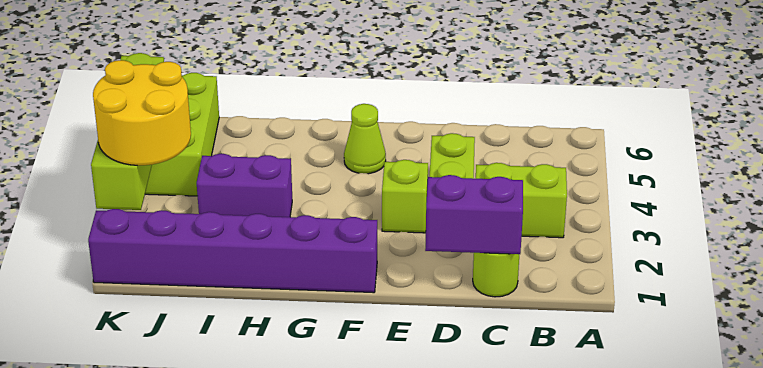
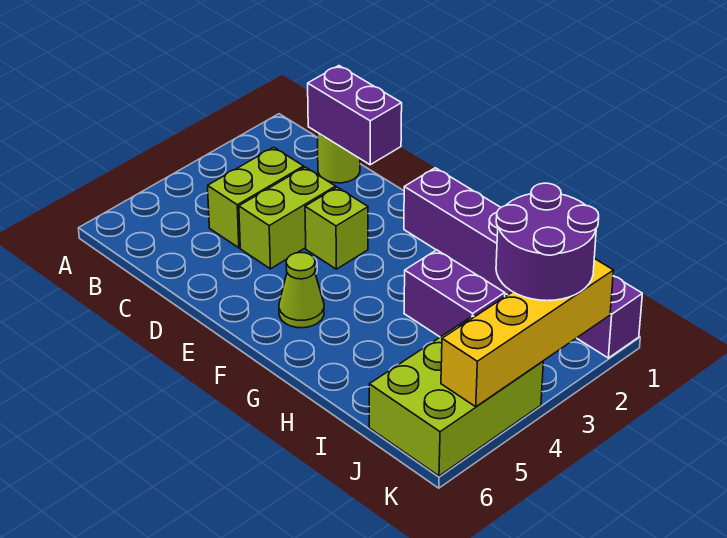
lime 1x2 brick [476,163,567,238] -> lime 1x2 brick turned to [208,147,304,248]
yellow 2x2 round brick [93,60,191,165] -> purple 2x2 round brick [496,183,599,301]
lime 1x4 brick [91,53,164,210] -> yellow 1x4 brick [441,258,614,407]

